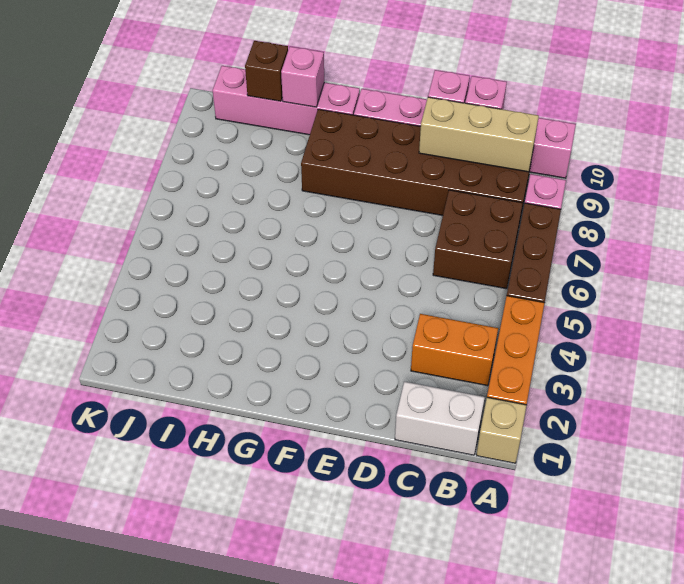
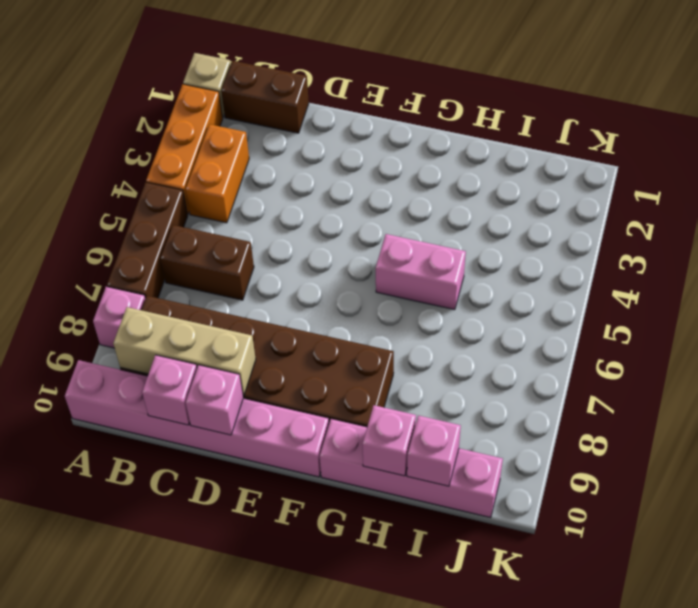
white 1x2 brick [395,382,485,455] -> brown 1x2 brick [221,61,309,133]
orange 1x2 brick [411,314,498,386] -> orange 1x2 brick turned to [186,124,249,223]
brown 2x2 brick [433,190,523,289] -> brown 1x2 brick [160,225,254,300]
none -> pink 1x2 brick [376,234,466,310]
brown 1x1 brick [245,41,288,101] -> pink 1x1 brick [407,415,461,486]

